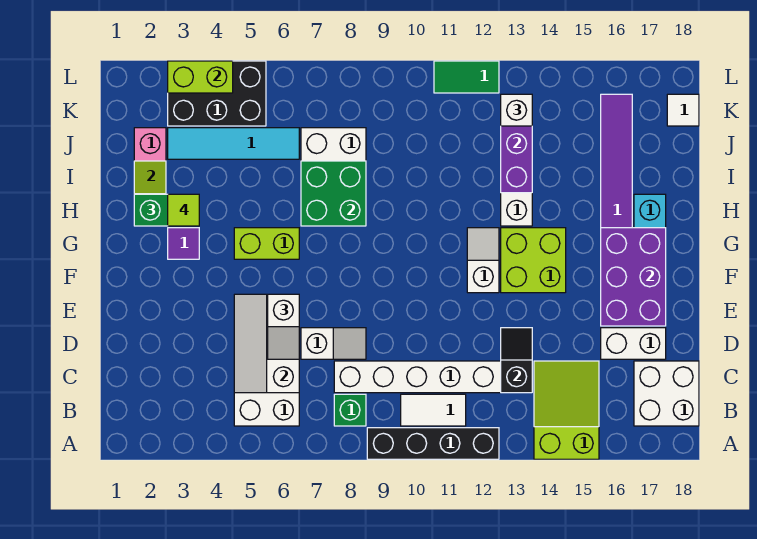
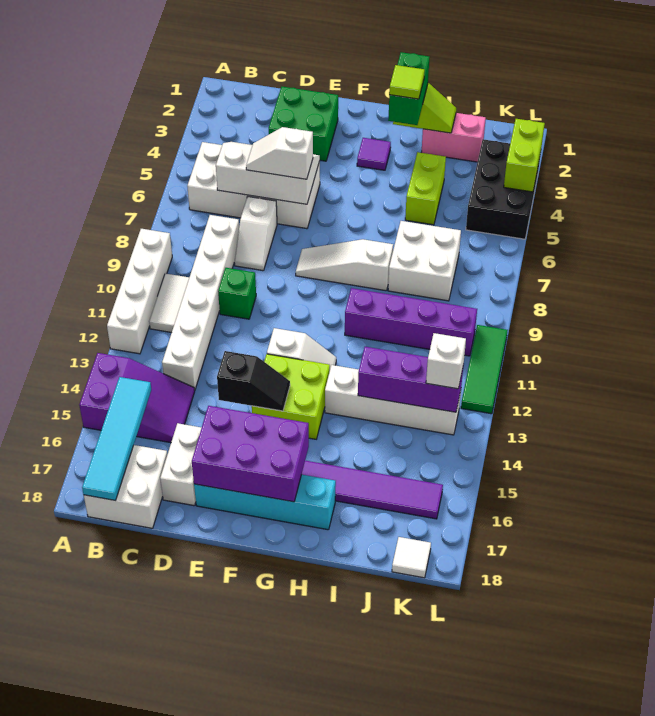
black 1x4 brick [367,428,499,459] -> white 1x4 brick [107,229,172,354]
lime 2x3 slope [534,361,599,459] -> purple 2x3 slope [79,353,195,443]
green 1x1 brick [334,394,366,426] -> green 1x1 brick moved to [218,268,256,319]
black 1x2 slope [501,328,532,393] -> black 1x2 slope moved to [217,351,290,411]
none -> white 1x3 slope [296,239,393,291]
lime 1x2 brick [234,228,299,259] -> lime 1x2 brick moved to [405,152,446,225]
green 2x2 brick [301,161,366,226] -> green 2x2 brick moved to [269,87,338,161]
none -> purple 1x4 brick [345,288,477,356]
cyan 1x4 tile [168,128,299,159] -> cyan 1x4 tile moved to [82,377,151,501]
green 1x2 tile [434,61,499,93] -> green 1x3 tile [461,325,507,414]

